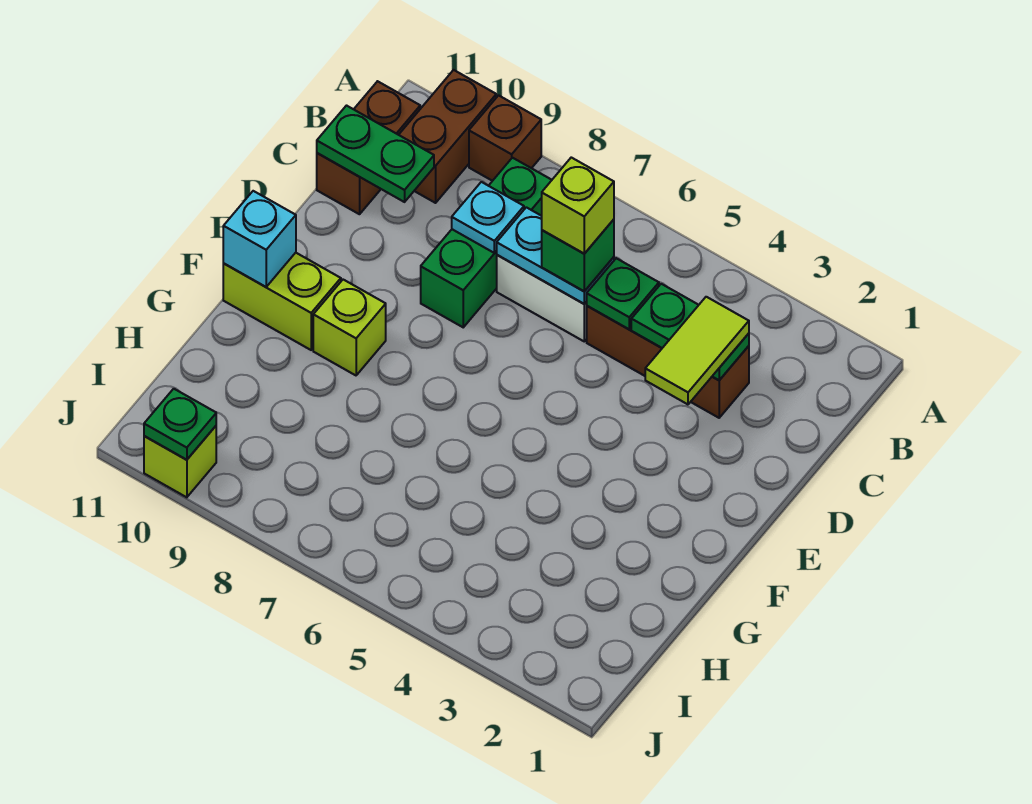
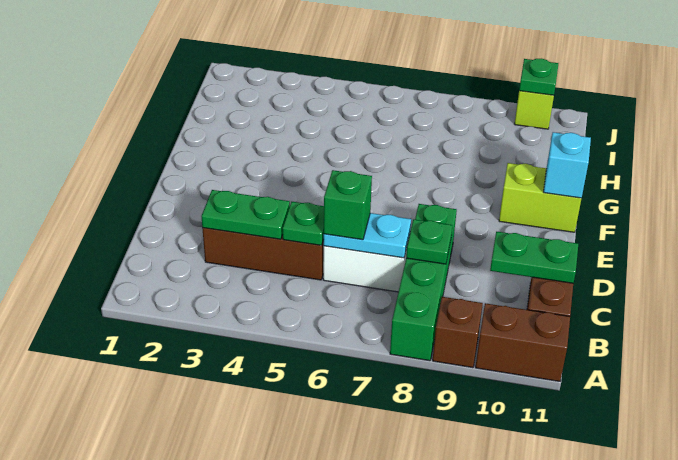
brown 1x2 brick [399,70,496,203] -> brown 1x2 brick turned to [475,303,570,381]
green 1x3 brick [421,158,552,327] -> green 1x4 brick [390,204,457,361]
lime 1x2 tile [645,297,749,404] -> none
lime 1x1 brick [542,157,614,254] -> none
cyan 1x1 plate [452,182,524,253] -> green 1x1 plate [406,219,452,264]
lime 1x1 brick [313,280,386,375] -> none

